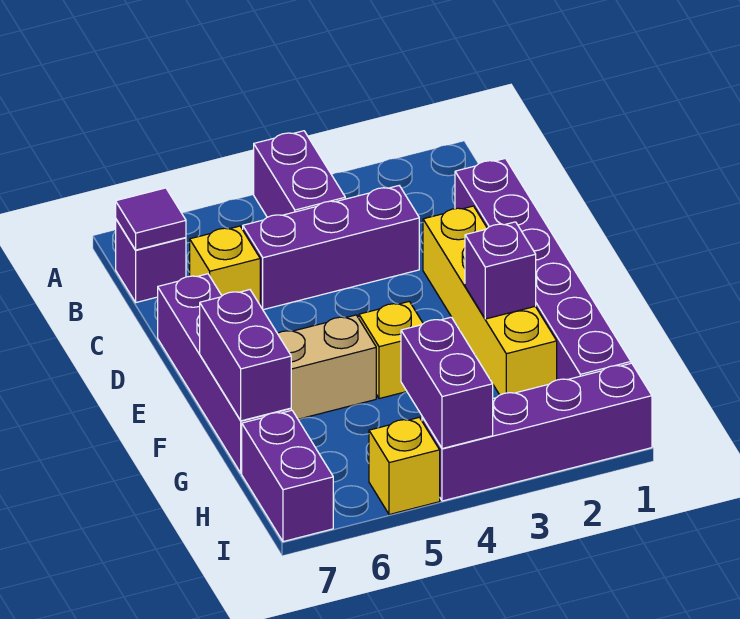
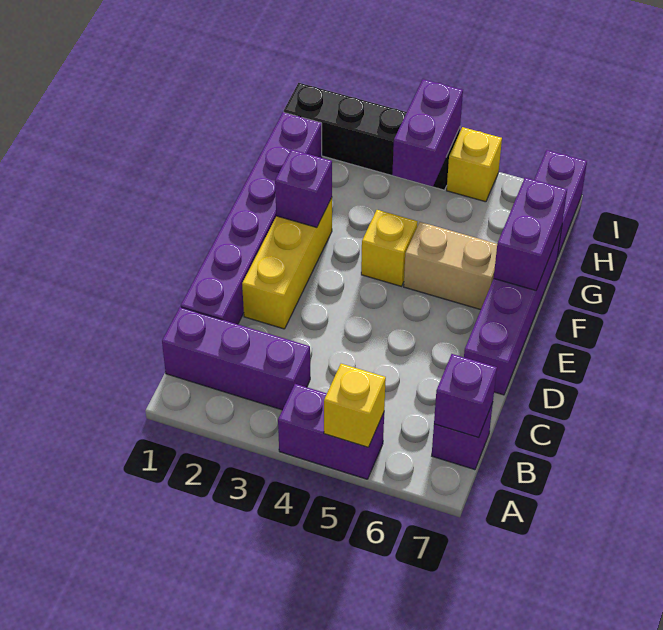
purple 1x2 brick [254,131,345,217] -> purple 1x2 brick turned to [278,384,384,479]
purple 1x1 tile [116,188,186,250] -> purple 1x1 brick [434,354,497,438]
purple 1x3 brick [243,186,419,310] -> purple 1x3 brick moved to [162,307,310,410]
yellow 1x1 brick [190,226,260,304] -> yellow 1x1 brick moved to [324,364,386,447]
yellow 1x4 brick [423,206,557,395] -> yellow 1x3 brick [242,198,332,329]
purple 1x4 brick [422,363,652,501] -> black 1x4 brick [284,83,460,190]

